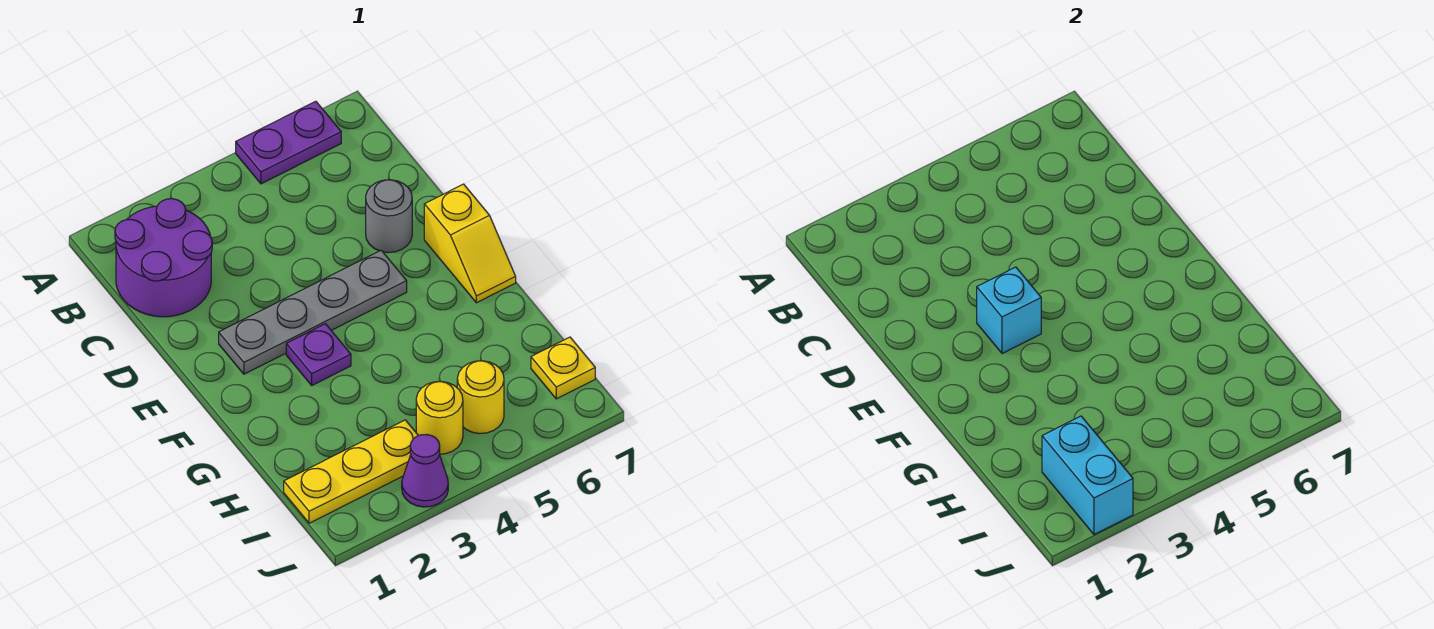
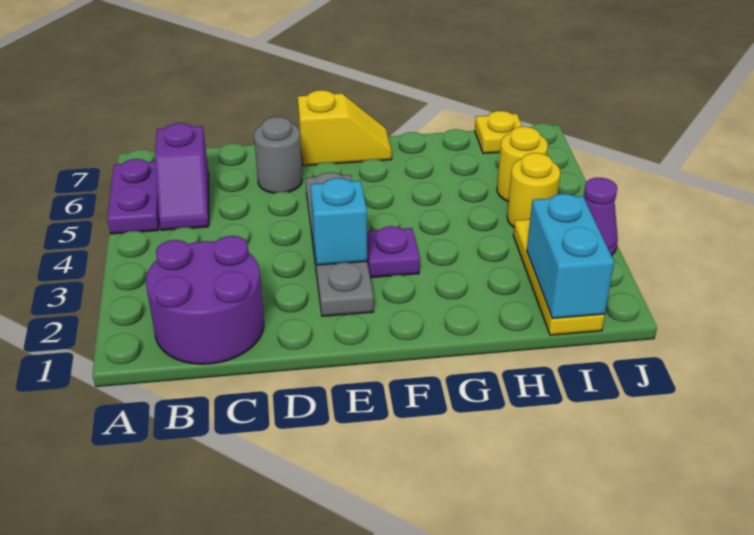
none -> purple 1x2 slope [155,123,209,230]
cyan 1x2 brick [1042,416,1133,534] -> cyan 1x2 brick turned to [527,194,614,318]

